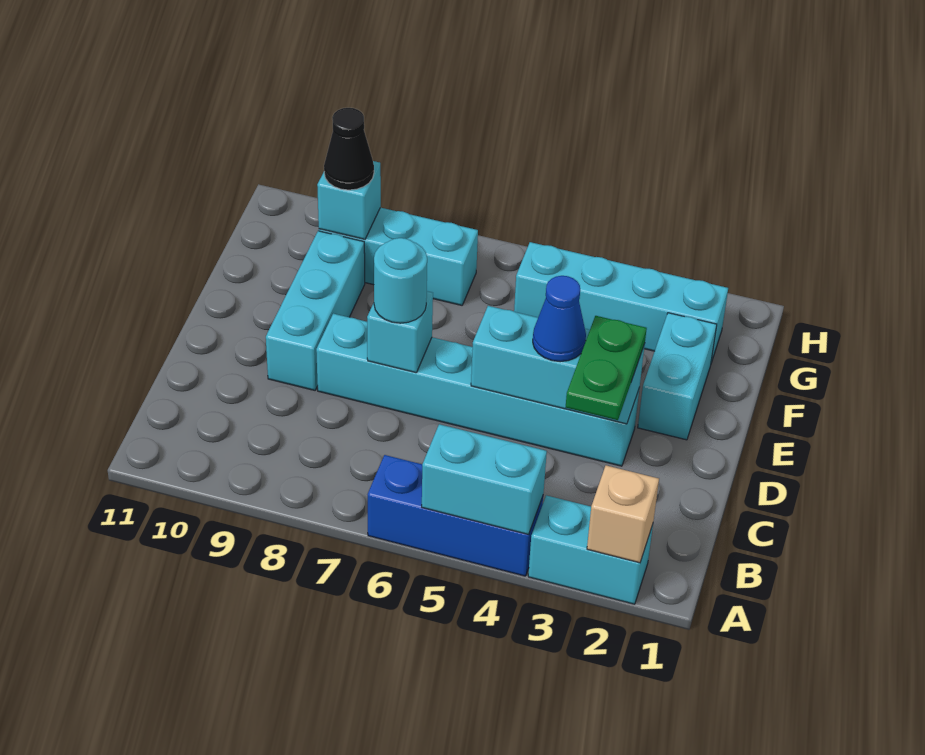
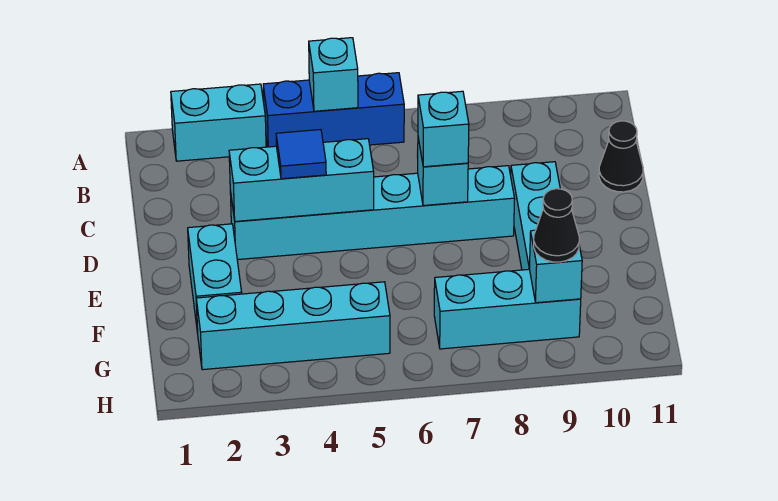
tan 1x1 brick [587,465,659,563] -> none
cyan 1x2 brick [422,424,547,534] -> cyan 1x1 brick [309,38,358,111]
green 1x2 plate [566,316,647,420] -> none
none -> black 1x1 cone [599,121,643,192]
blue 1x1 cone [533,276,586,362] -> blue 1x1 tile [276,130,326,179]
cyan 1x1 round brick [374,238,427,323] -> cyan 1x1 brick [418,91,469,167]

